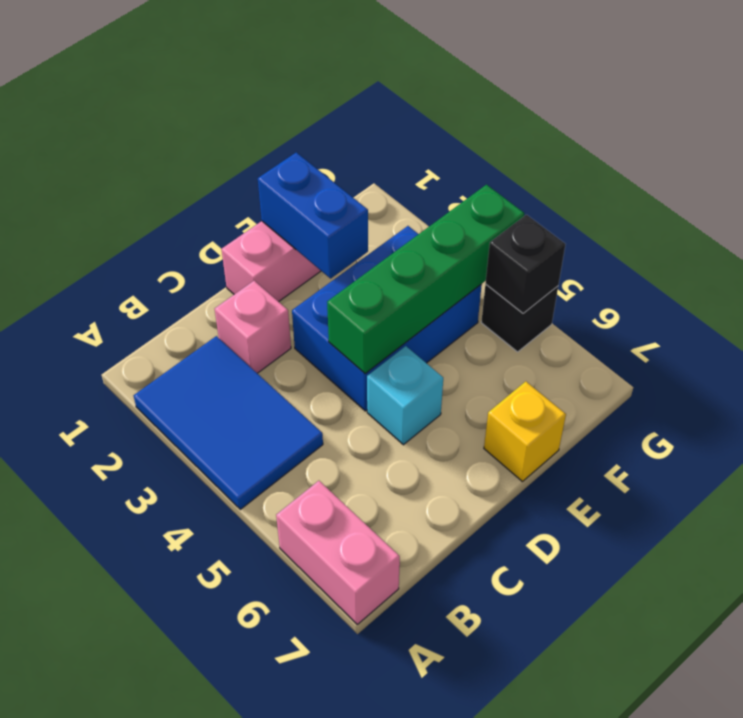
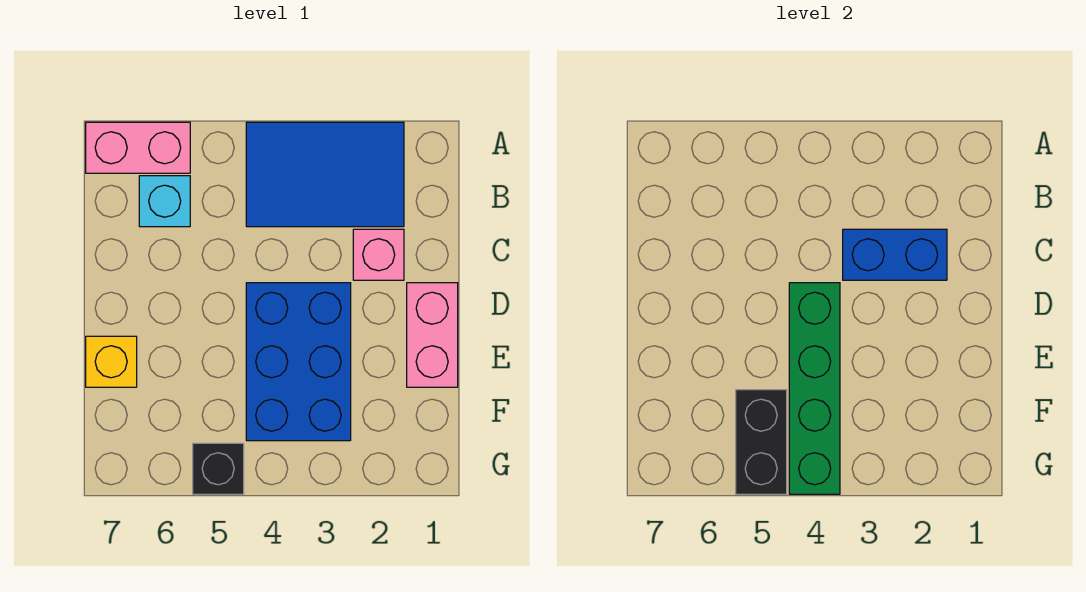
cyan 1x1 brick [367,346,443,445] -> cyan 1x1 brick moved to [139,176,190,227]
blue 1x2 brick [258,152,368,279] -> blue 1x2 brick moved to [843,229,947,280]
black 1x1 brick [485,215,566,313] -> black 1x2 brick [736,390,787,494]

